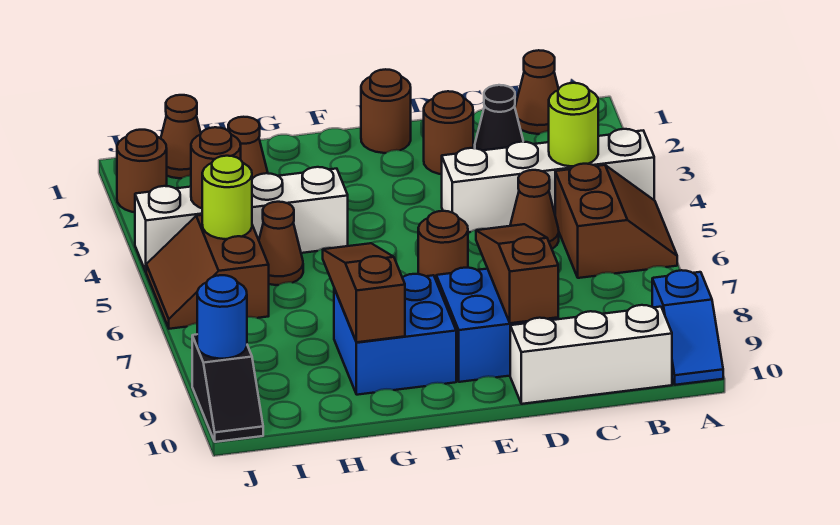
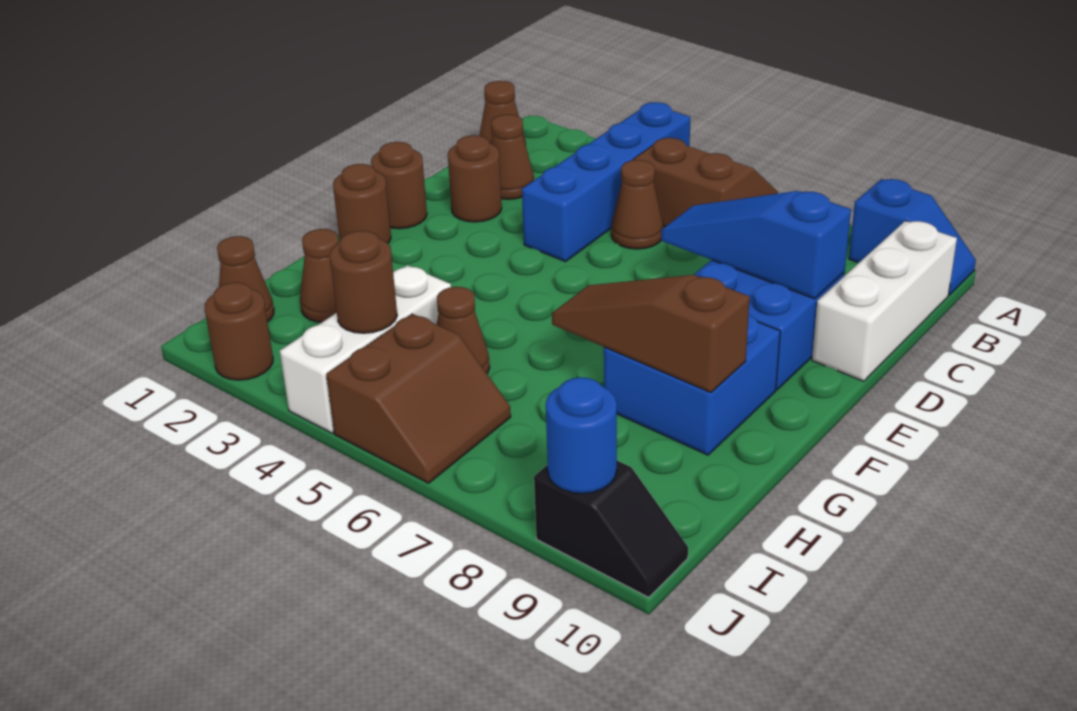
white 1x4 brick [442,129,654,232] -> blue 1x4 brick [522,102,690,262]
lime 1x1 round brick [549,83,598,166] -> none
black 1x1 cone [475,85,523,150] -> brown 1x1 cone [491,114,534,199]
brown 1x3 slope [476,224,558,323] -> blue 1x3 slope [661,191,851,299]
brown 1x1 round brick [418,211,468,279] -> brown 1x1 round brick moved to [333,164,391,243]
white 1x4 brick [135,167,348,271] -> white 1x3 brick [280,265,451,433]
brown 2x2 slope [146,215,269,329] -> brown 2x2 slope turned to [326,314,511,483]
lime 1x1 round brick [202,156,252,239] -> none

